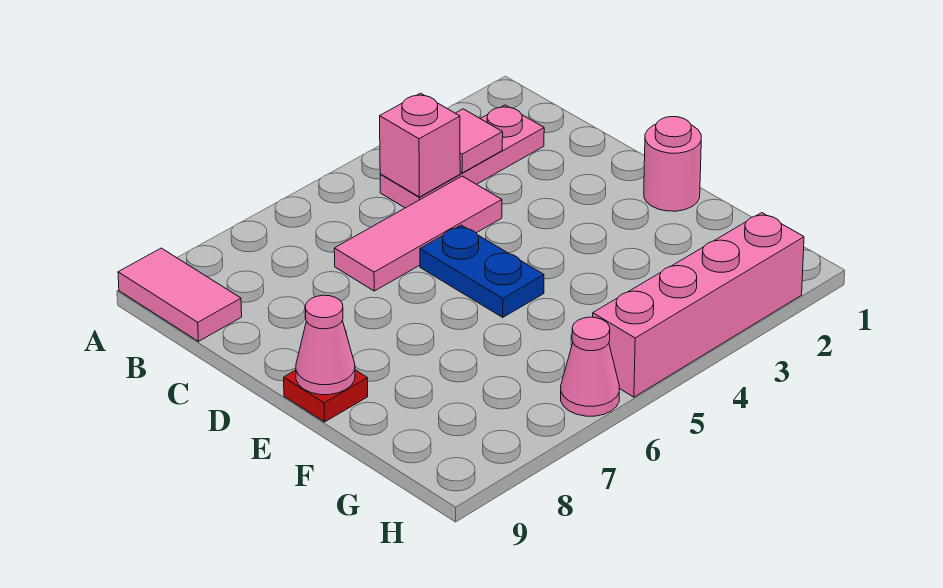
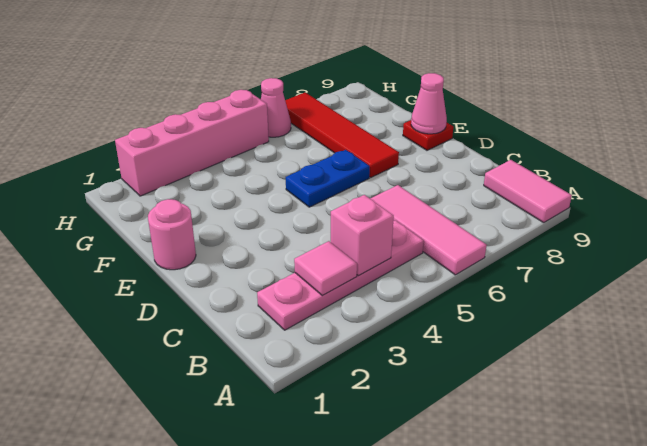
pink 1x3 plate [380,105,544,208] -> pink 1x4 plate [257,220,424,330]
pink 1x3 tile [334,176,502,291] -> pink 1x3 tile turned to [370,185,487,275]
blue 1x2 plate [420,225,544,317] -> blue 1x2 plate turned to [286,150,370,207]
none -> red 1x4 tile [285,93,399,177]

